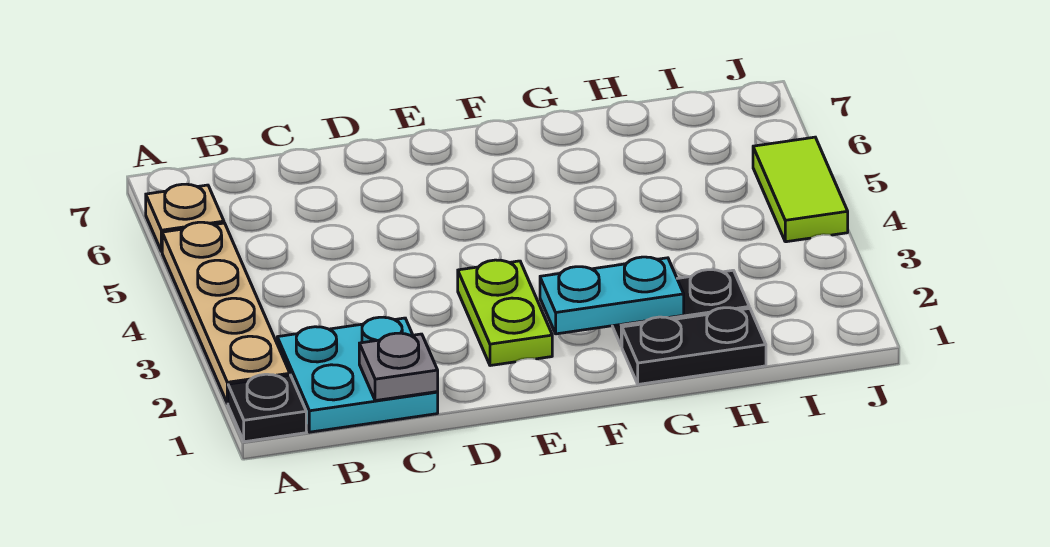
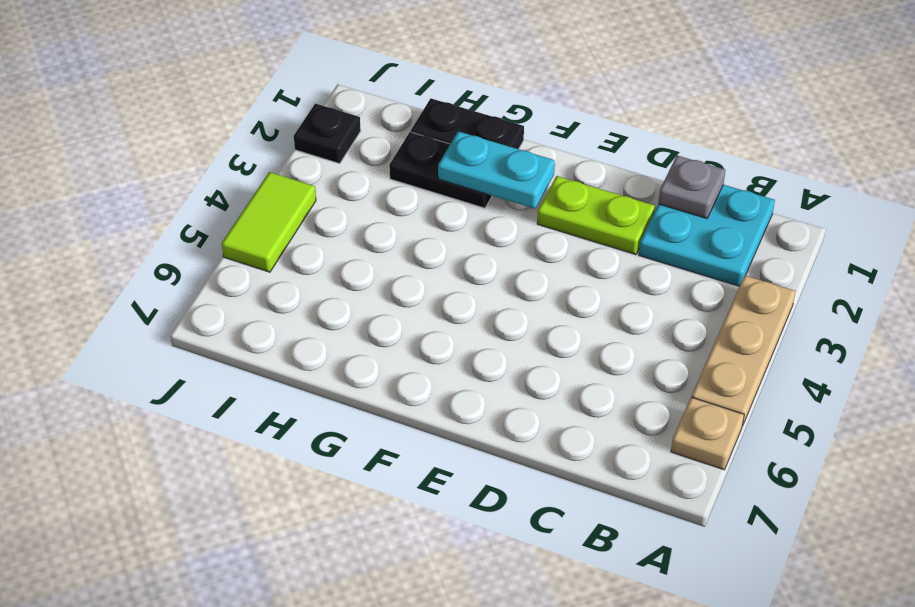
black 1x1 plate [228,374,306,442] -> black 1x1 plate moved to [294,104,361,163]
tan 1x4 plate [162,222,290,404] -> tan 1x3 plate [692,275,795,426]
lime 1x2 plate [458,260,552,366] -> lime 1x2 plate turned to [537,176,655,255]

